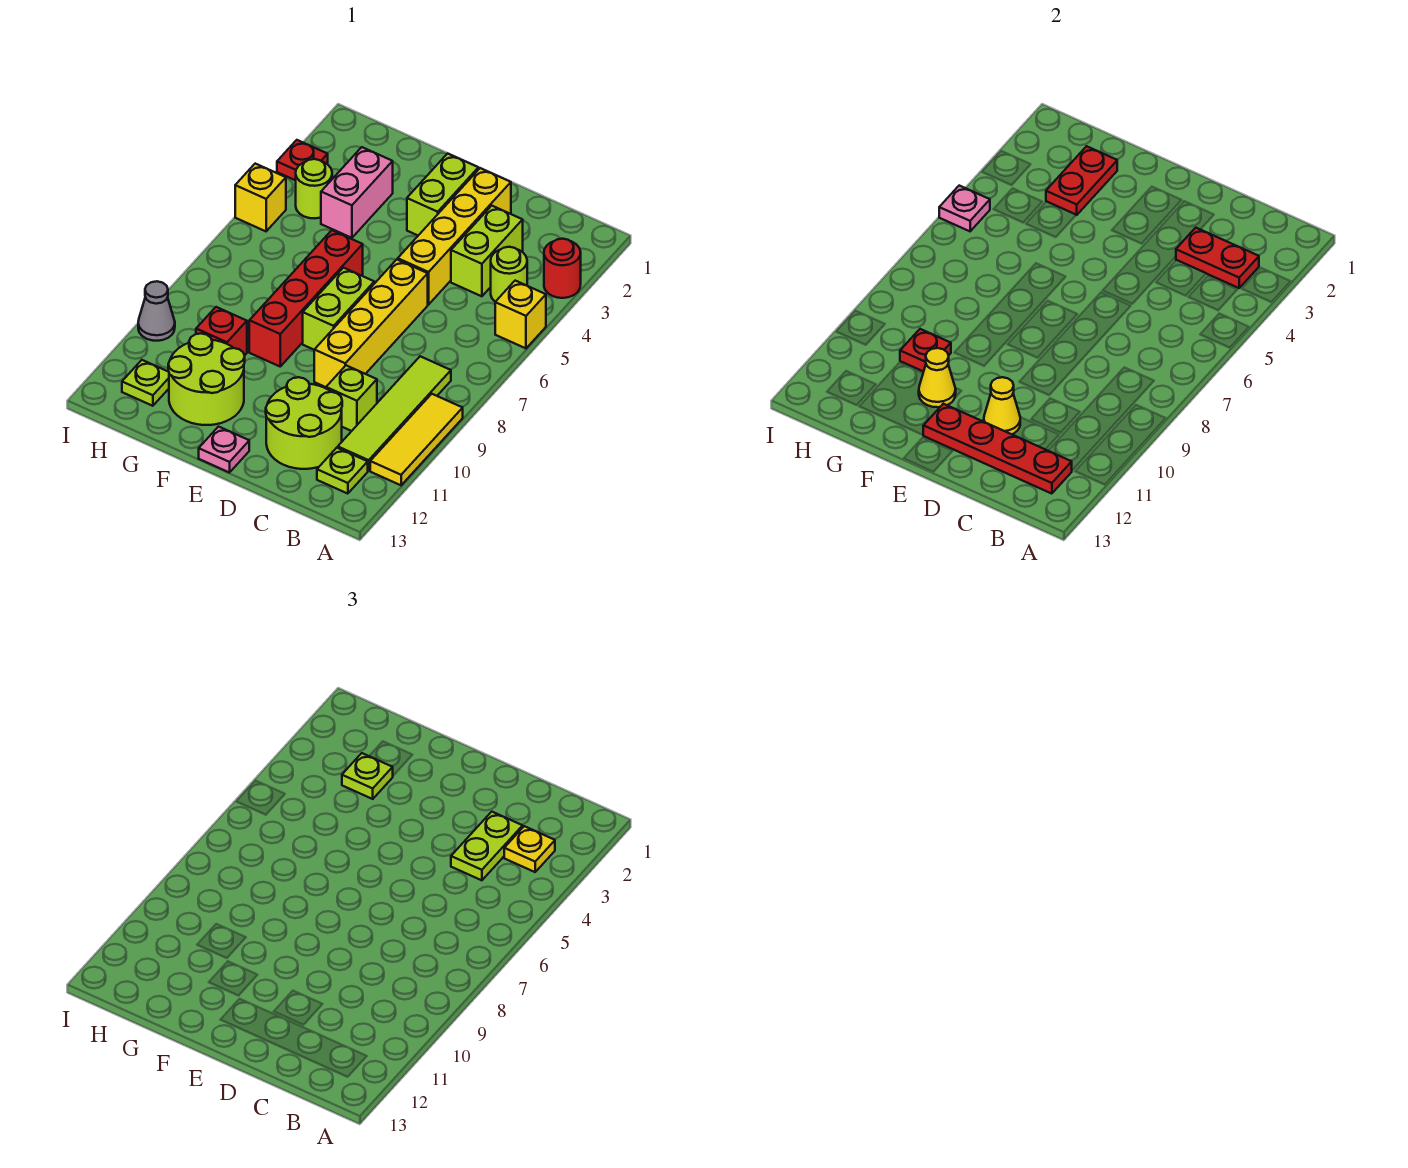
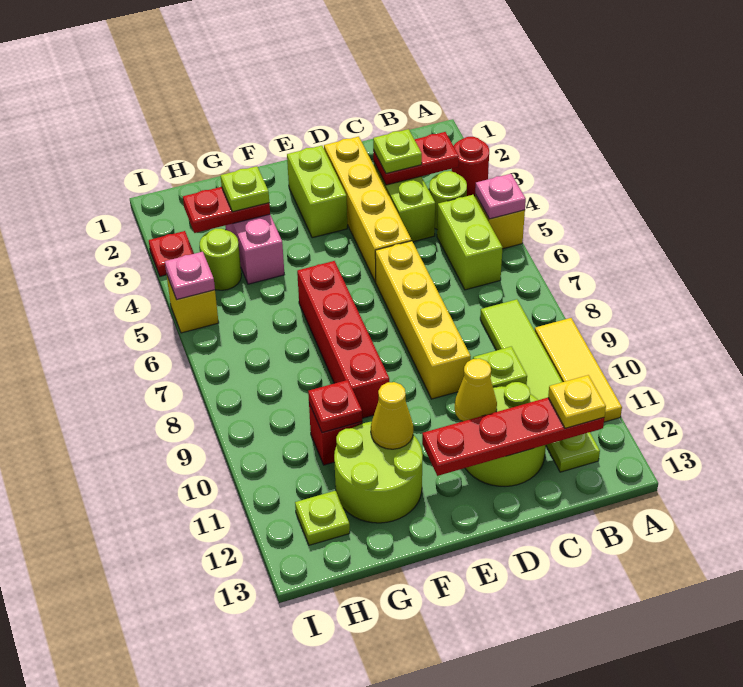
yellow 1x1 plate [504,826,555,872] -> yellow 1x1 plate moved to [548,375,606,428]
lime 1x2 plate [451,812,523,880] -> lime 1x1 plate [373,129,422,174]
lime 1x2 brick [303,268,374,350] -> lime 1x2 brick moved to [437,195,503,290]
pink 1x1 plate [199,427,249,473] -> pink 1x1 plate moved to [475,174,526,219]
red 1x2 plate [1046,146,1117,215] -> red 1x2 plate turned to [183,187,270,233]
grey 1x1 cone [138,281,175,341] -> none

